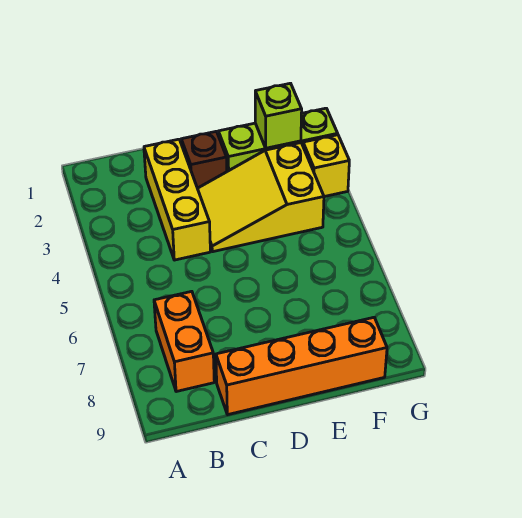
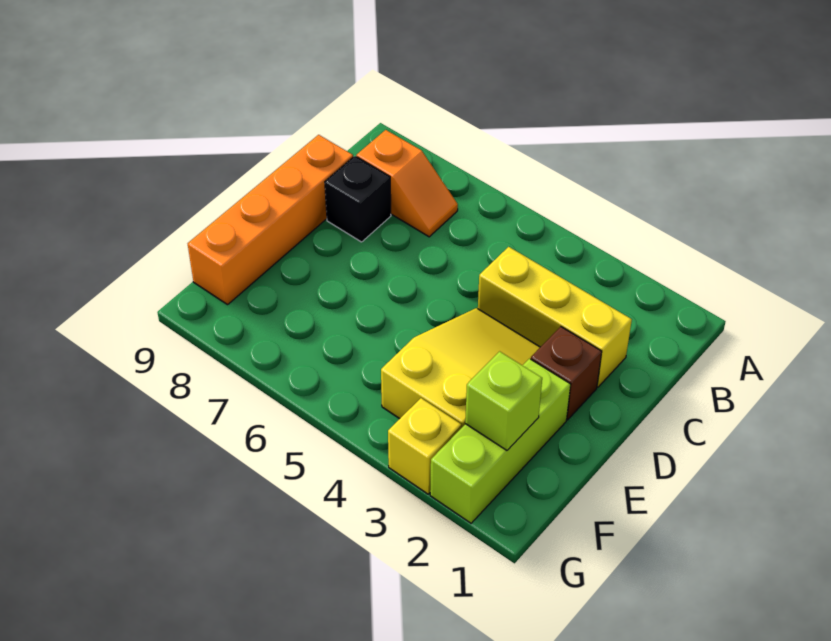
orange 1x2 brick [154,291,214,392] -> orange 1x2 slope [356,130,458,237]
none -> black 1x1 brick [325,156,391,242]

